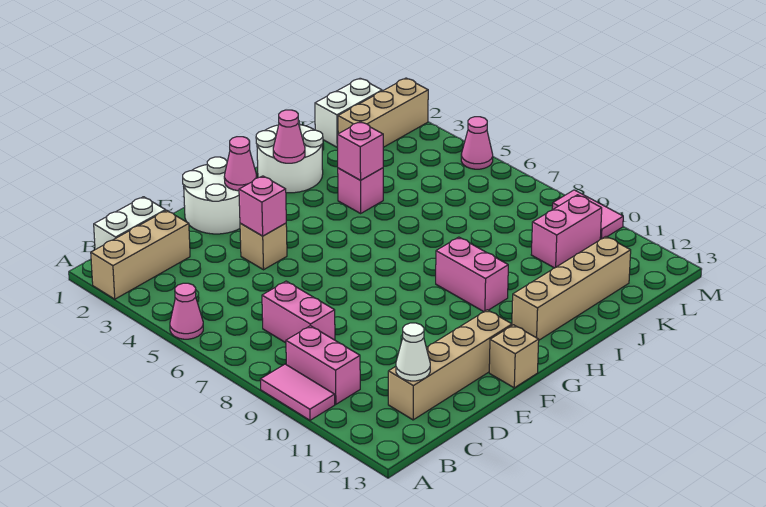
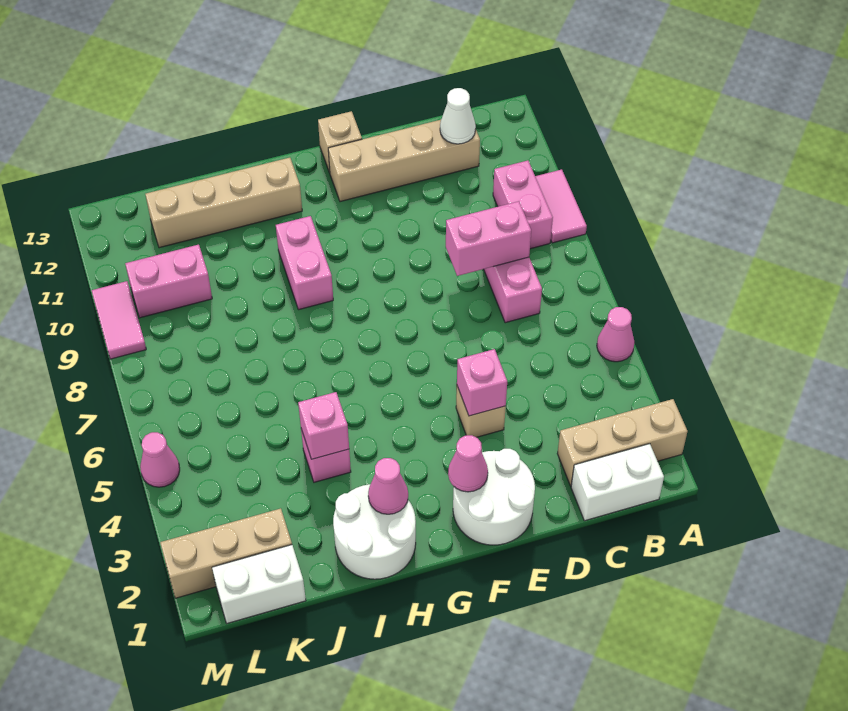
none -> pink 1x2 brick [446,201,531,276]

